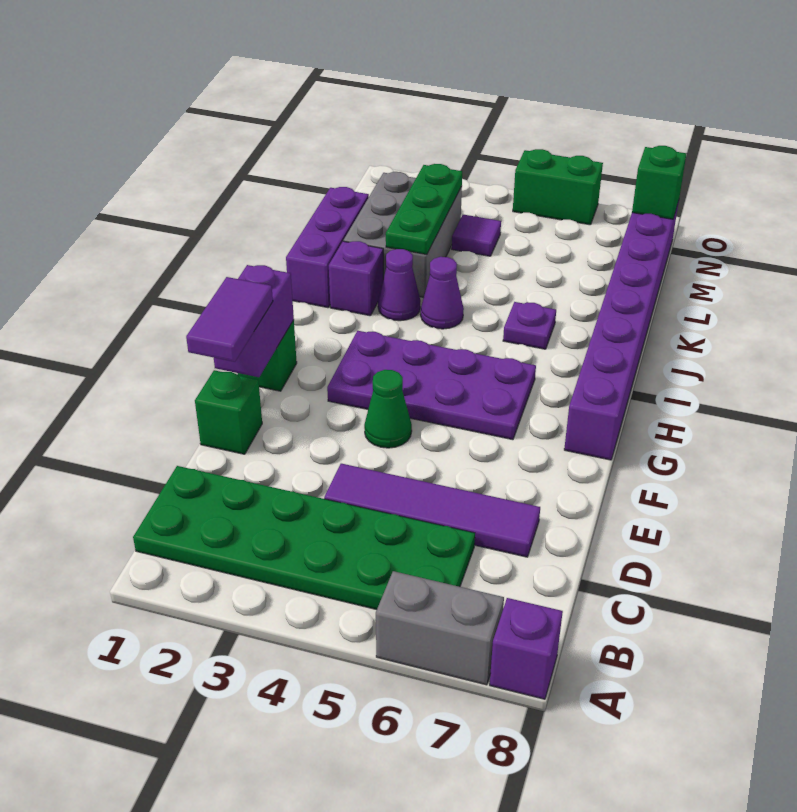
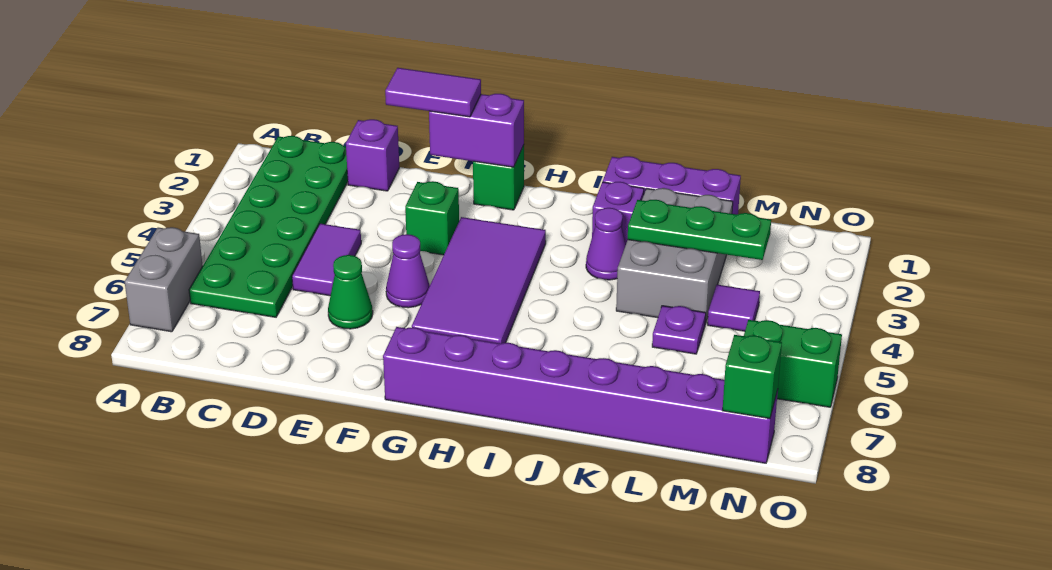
purple 1x1 brick [490,598,563,699] -> purple 1x1 brick moved to [346,119,399,191]
purple 1x4 tile [324,464,540,557] -> purple 1x2 tile [292,224,361,296]
green 1x1 brick [195,370,262,454] -> green 1x1 brick moved to [405,181,459,255]
green 1x1 cone [364,370,412,448] -> green 1x1 cone moved to [328,255,373,329]
purple 2x4 plate [327,331,536,440] -> purple 2x4 tile [412,217,546,344]
purple 1x1 cone [421,257,464,329] -> purple 1x1 cone moved to [386,234,430,308]
purple 1x1 plate [503,302,556,349] -> purple 1x1 plate moved to [652,306,706,354]
grey 2x3 brick [343,172,462,297] -> grey 2x3 brick turned to [616,188,733,324]
green 1x2 brick [513,149,603,225] -> green 1x2 brick turned to [744,320,842,407]

